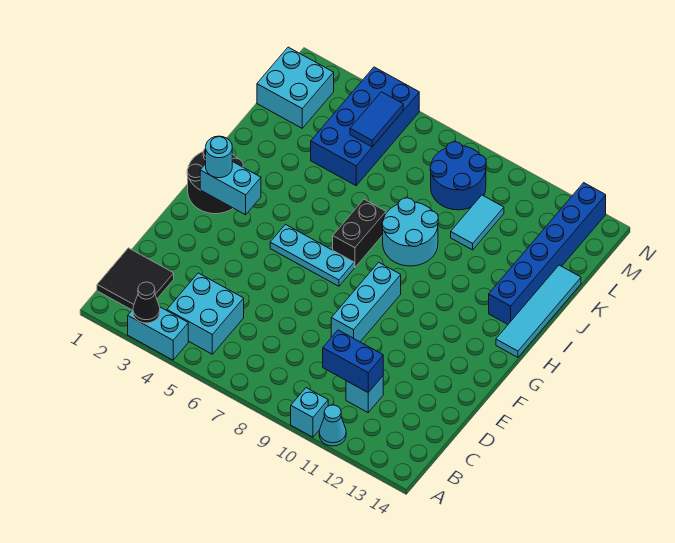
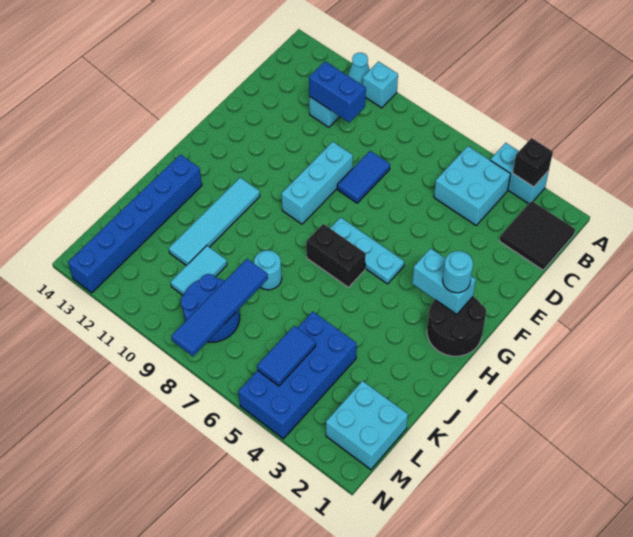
black 1x1 cone [133,282,160,323] -> black 1x1 brick [513,138,553,187]
none -> blue 1x2 tile [337,151,390,203]
black 1x2 brick [333,199,386,268] -> black 1x2 brick turned to [306,224,366,287]
cyan 1x4 tile [496,265,581,357] -> cyan 1x4 tile moved to [169,178,260,266]
cyan 2x2 round brick [382,198,438,266] -> cyan 1x1 round brick [254,250,282,290]
none -> blue 1x4 tile [171,259,268,356]

